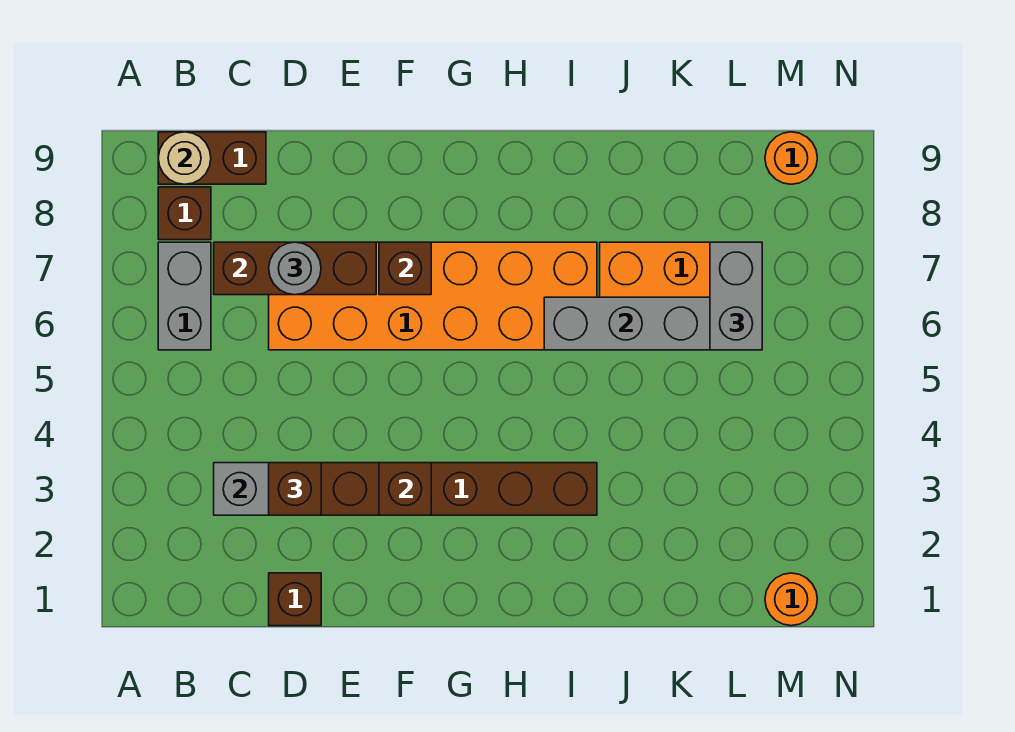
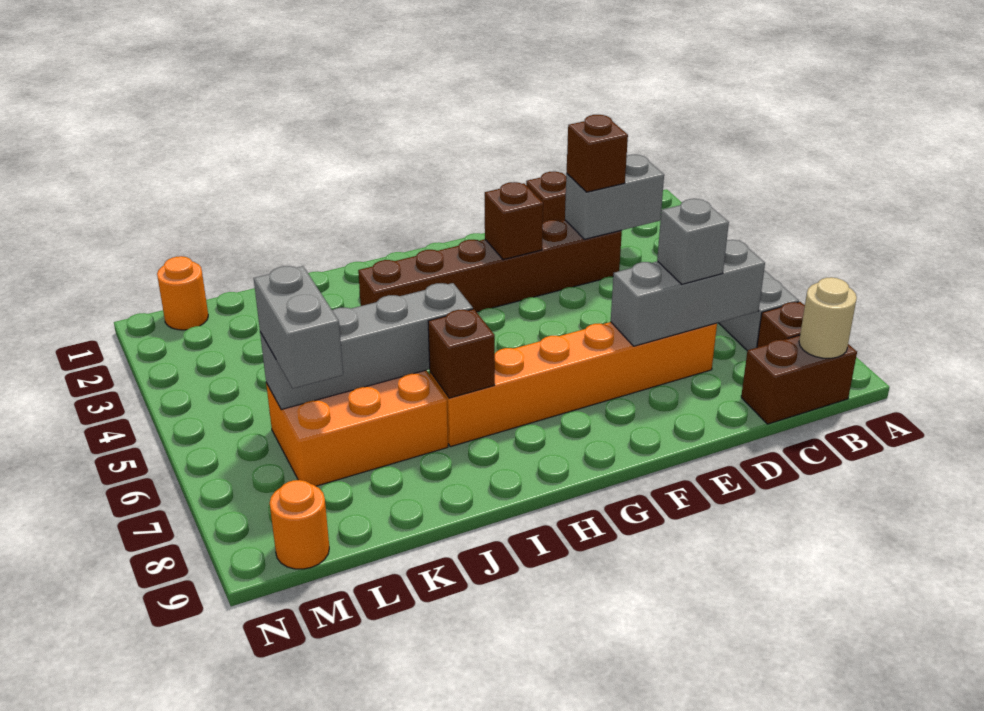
brown 1x3 brick [214,242,376,295] -> grey 1x3 brick [611,240,765,346]
orange 2x6 brick [269,242,597,350] -> orange 1x6 brick [430,322,717,447]
grey 1x1 round brick [269,242,321,295] -> grey 1x1 brick [657,199,729,284]
brown 1x1 brick [379,242,431,295] -> brown 1x1 brick moved to [428,309,495,398]

